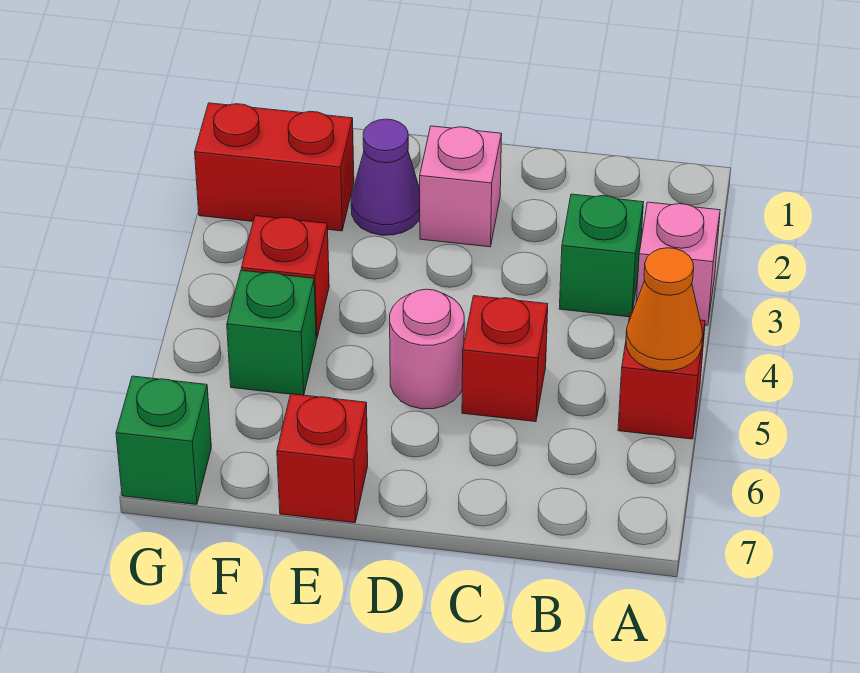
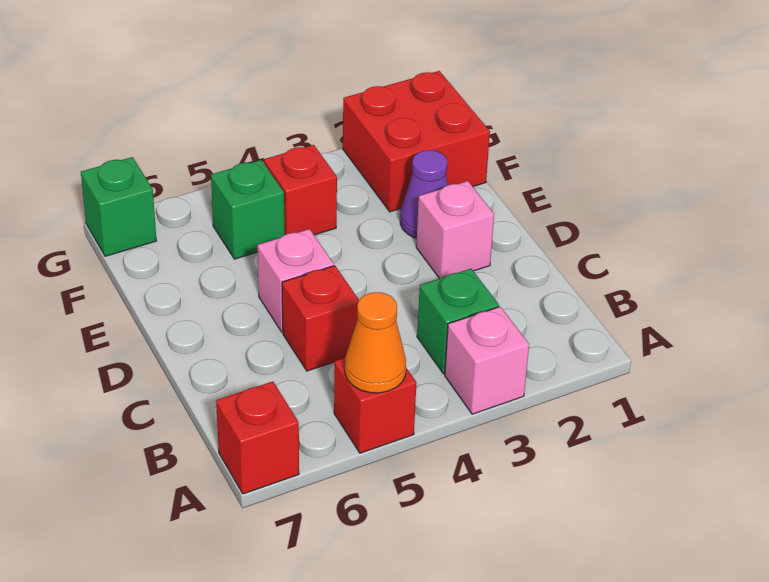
pink 1x1 round brick [390,289,464,409] -> pink 1x1 brick [257,229,334,332]
red 1x1 brick [277,394,368,523] -> red 1x1 brick moved to [216,382,299,494]
red 1x2 brick [195,103,354,231] -> red 2x2 brick [343,71,490,212]

